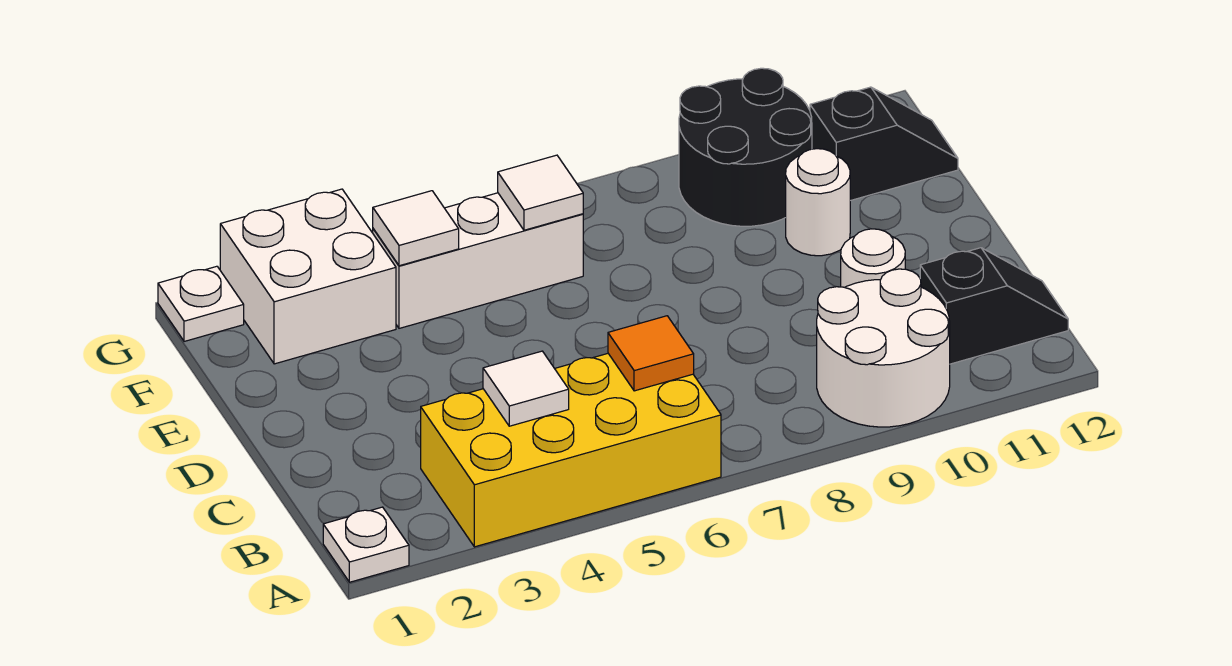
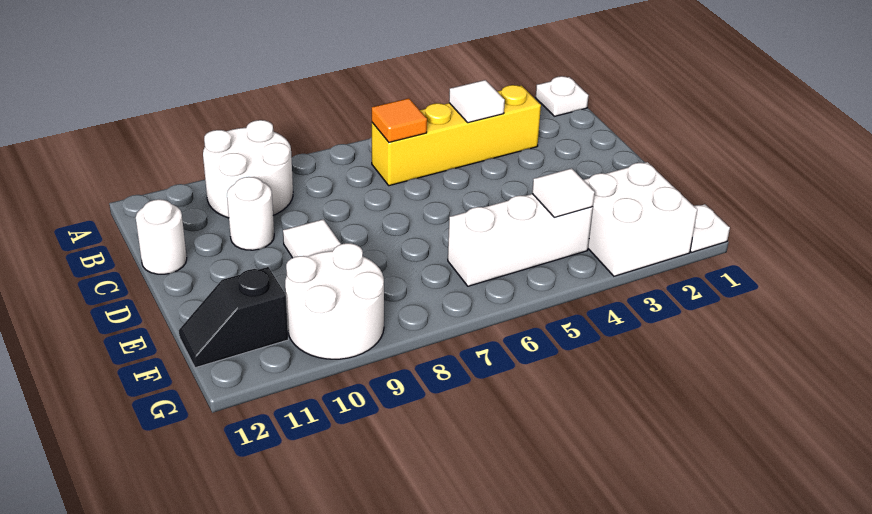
yellow 2x4 brick [421,354,721,547] -> yellow 1x4 brick [372,85,541,186]
black 1x2 slope [920,248,1068,364] -> none
white 1x1 round brick [786,149,850,256] -> white 1x1 round brick moved to [136,199,187,274]
white 1x1 tile [498,155,583,230] -> white 1x1 tile moved to [283,219,341,258]
black 2x2 round brick [679,68,812,226] -> white 2x2 round brick [285,243,384,359]

